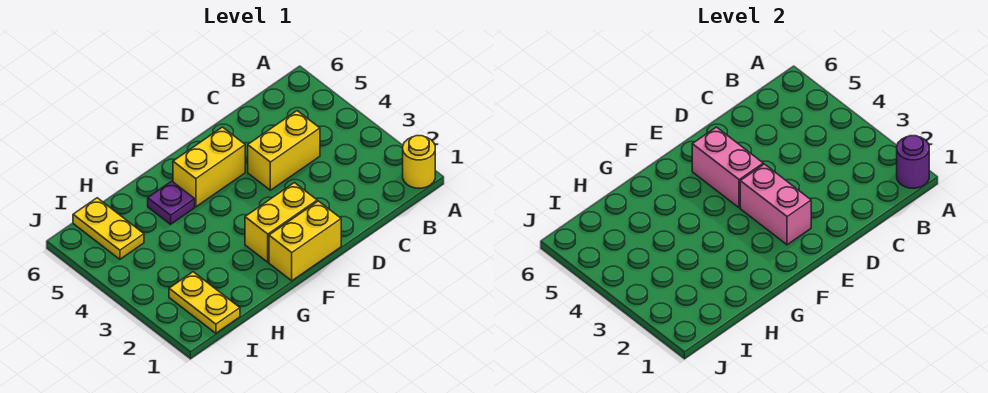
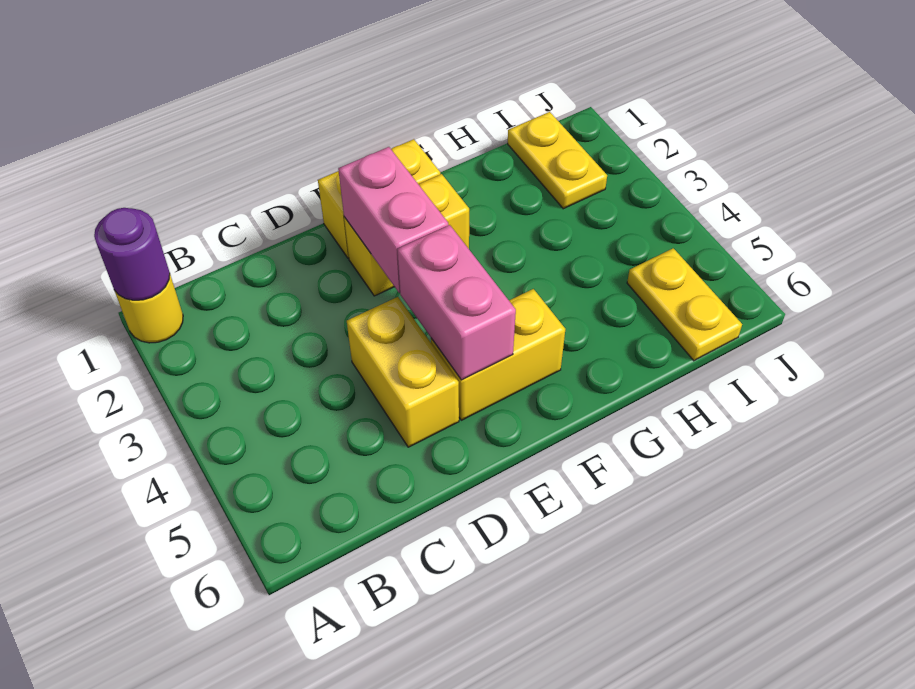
yellow 1x2 brick [248,111,320,190] -> yellow 1x2 brick turned to [347,297,459,447]
purple 1x1 plate [148,181,195,224] -> none

